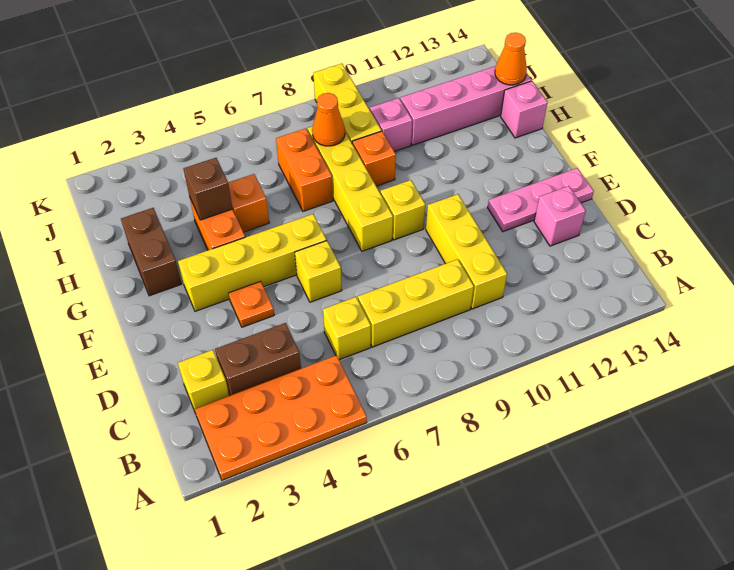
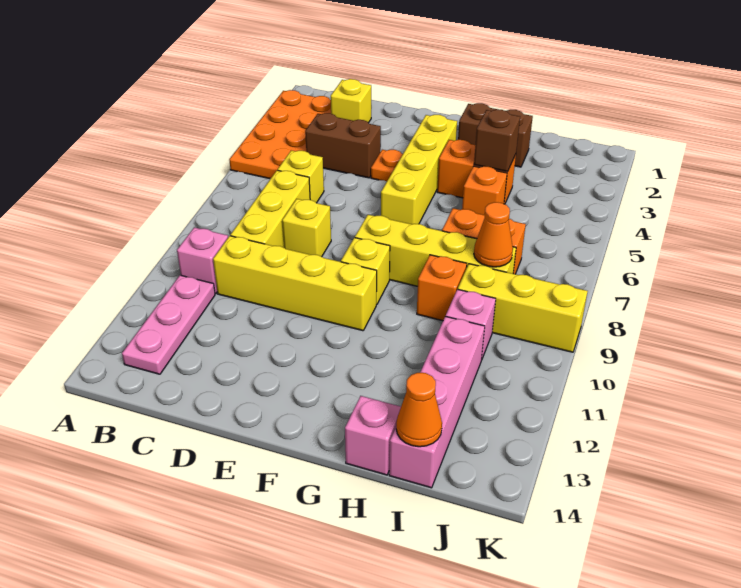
brown 1x2 brick [215,323,301,396] -> brown 1x2 brick turned to [305,113,381,178]
yellow 1x3 brick [426,194,507,309] -> yellow 1x4 brick [213,236,377,331]
pink 1x1 brick [534,186,586,246] -> pink 1x1 brick moved to [177,227,228,294]
yellow 1x1 brick [295,241,342,302] -> yellow 1x1 brick moved to [282,199,331,257]
pink 1x3 plate [488,168,594,232] -> pink 1x3 plate moved to [122,275,215,374]

